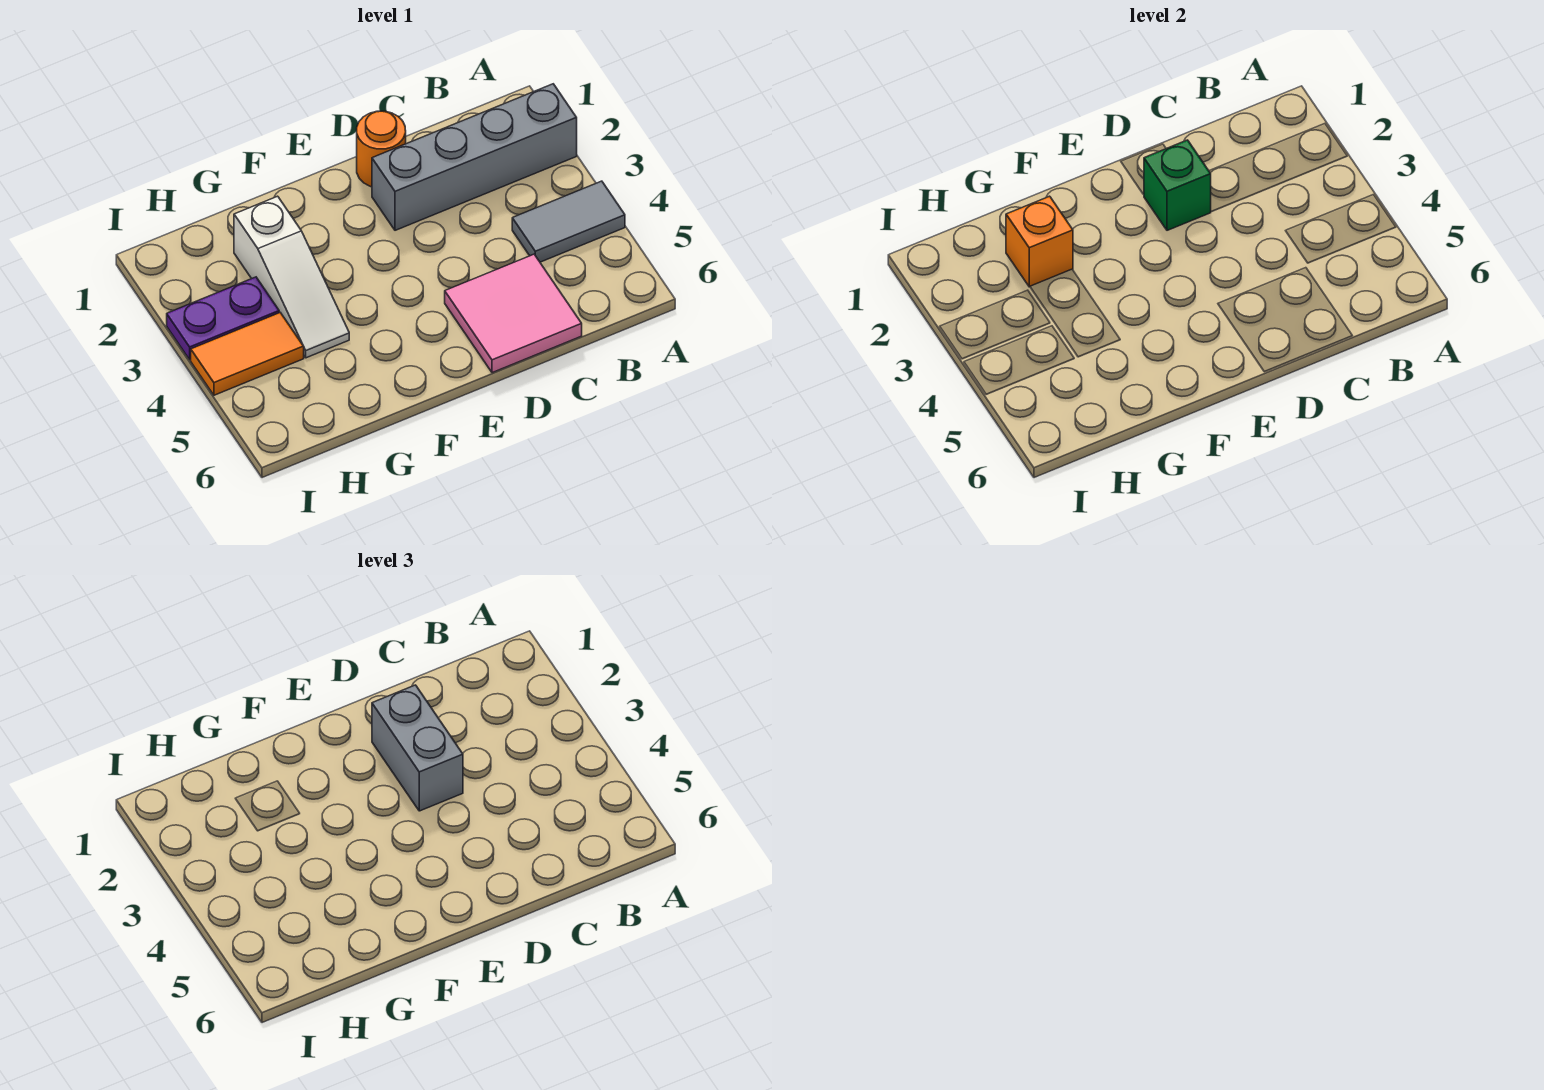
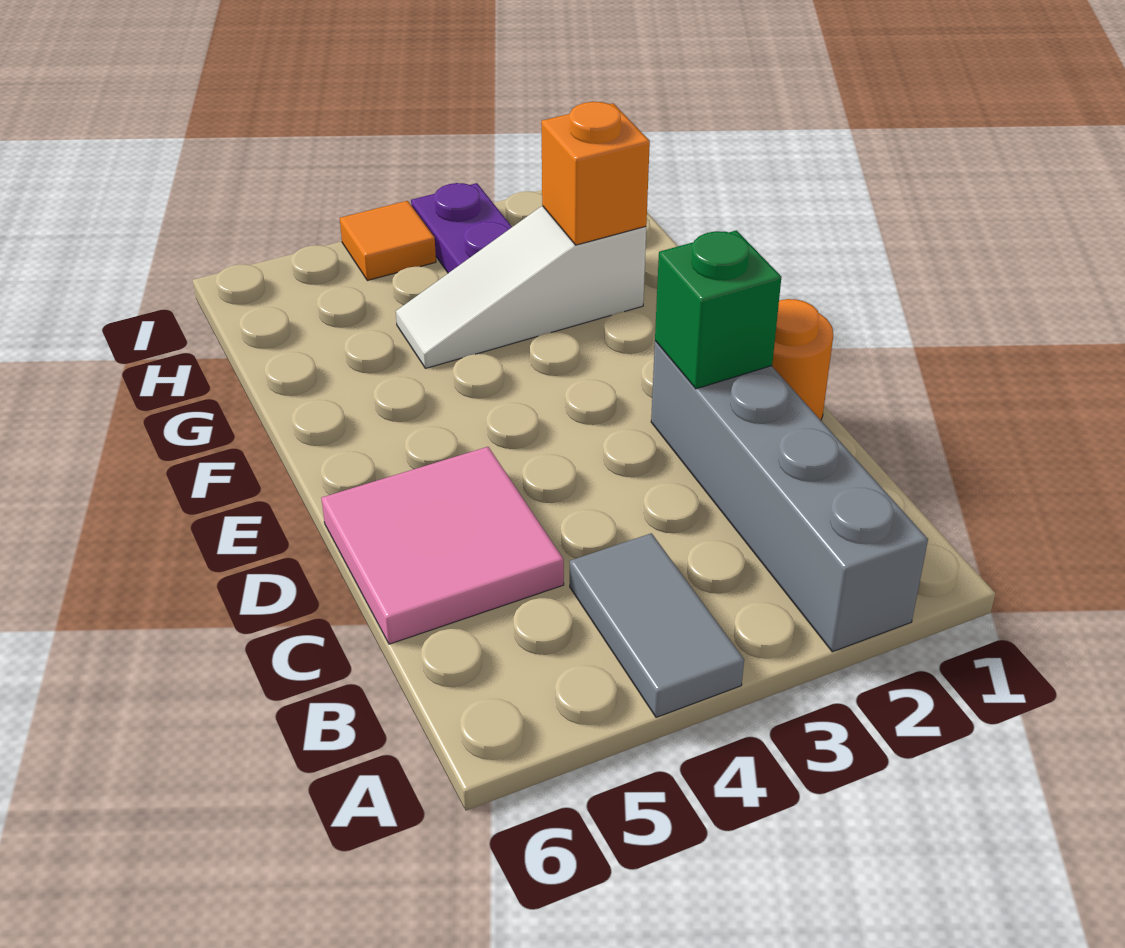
grey 1x2 brick [372,685,463,811] -> none
orange 1x2 tile [191,313,304,395] -> orange 1x1 tile [340,201,436,281]

